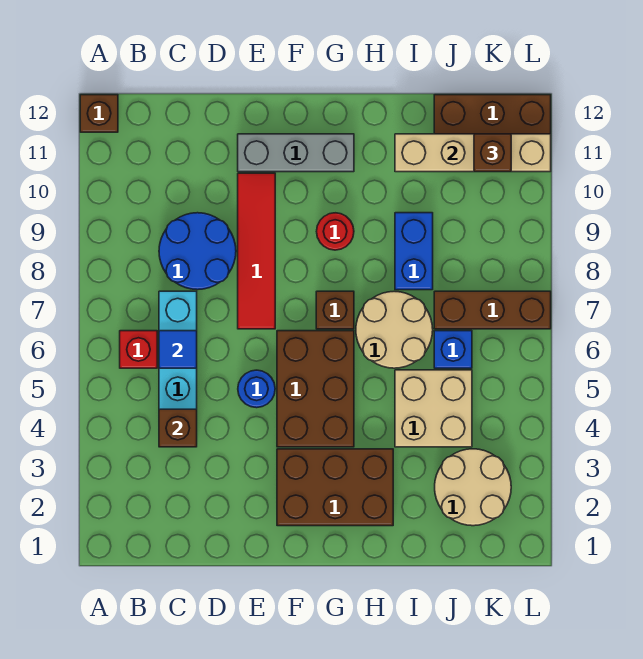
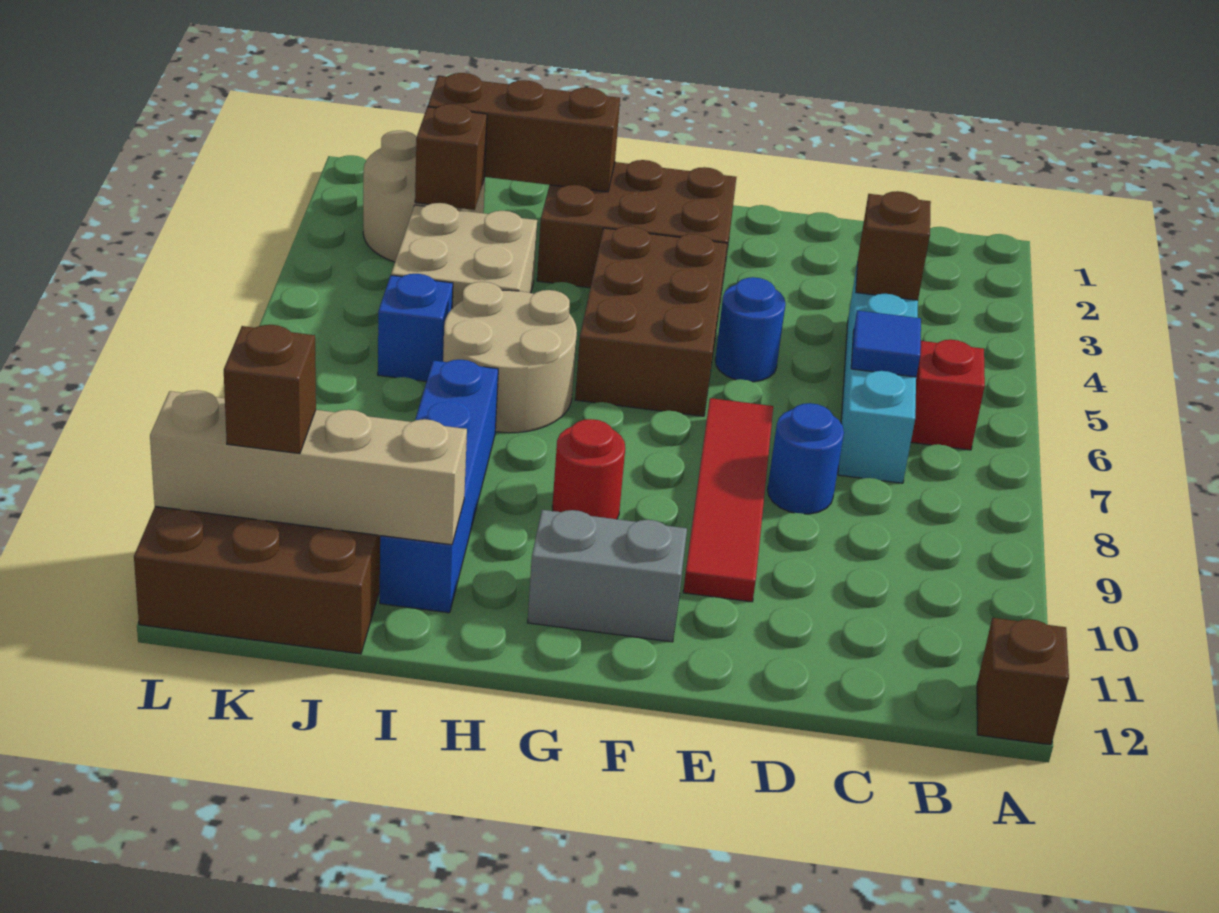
blue 2x2 round brick [159,213,236,290] -> blue 1x1 round brick [768,403,844,514]
grey 1x3 brick [238,134,354,172] -> grey 1x2 brick [528,510,687,642]
brown 1x1 brick [316,291,354,329] -> brown 1x1 brick moved to [415,104,487,210]
blue 1x2 brick [395,213,433,290] -> blue 1x4 brick [380,360,498,613]
brown 1x3 brick [434,291,551,329] -> brown 1x3 brick moved to [428,73,620,192]

